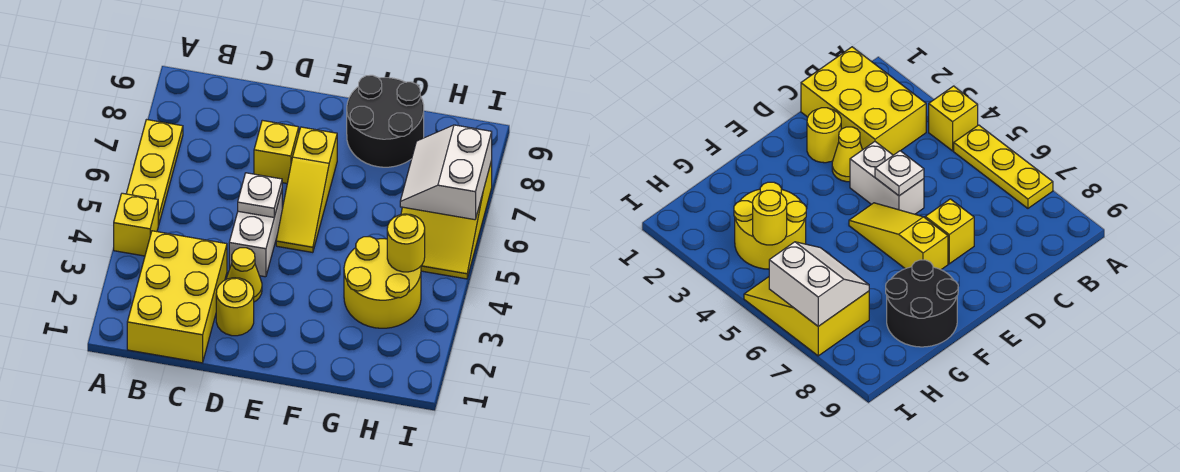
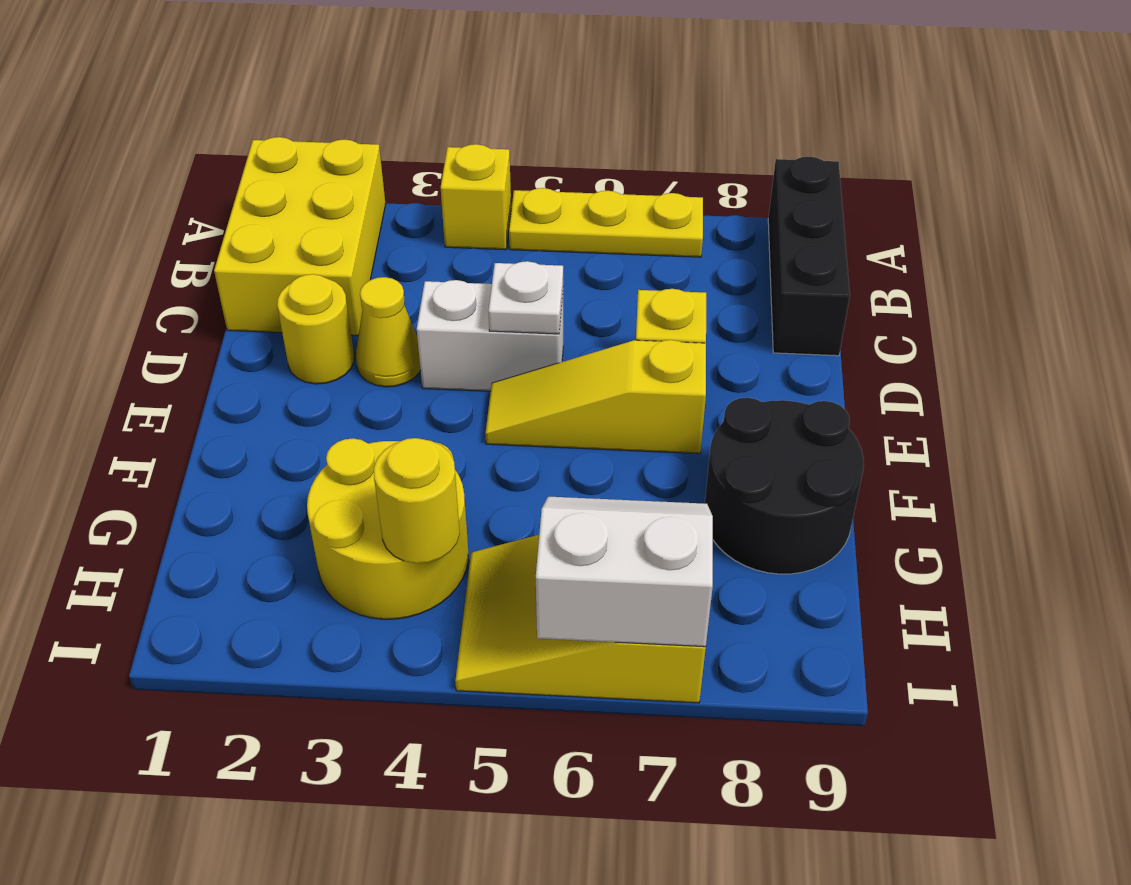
none -> black 1x3 brick [768,157,850,356]
yellow 2x3 brick [127,231,227,363] -> yellow 2x3 brick turned to [214,137,386,336]

